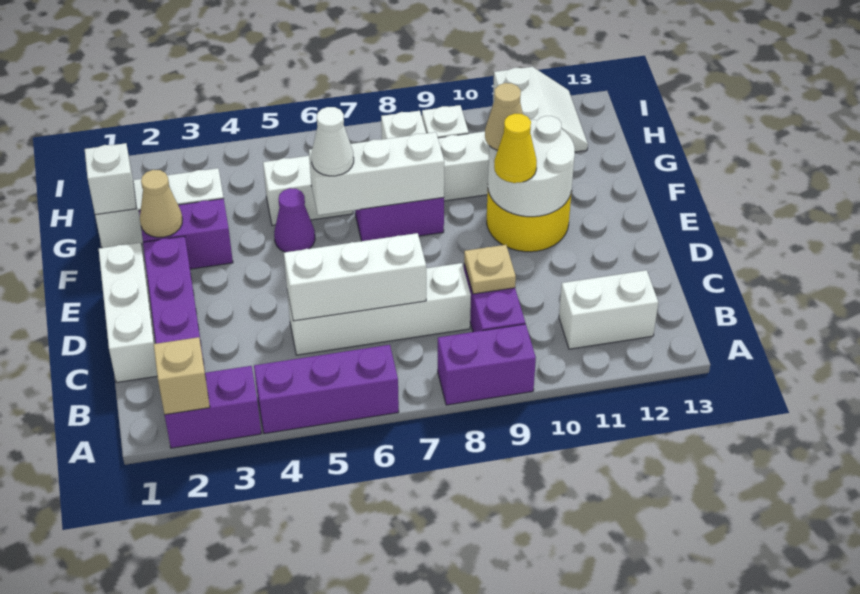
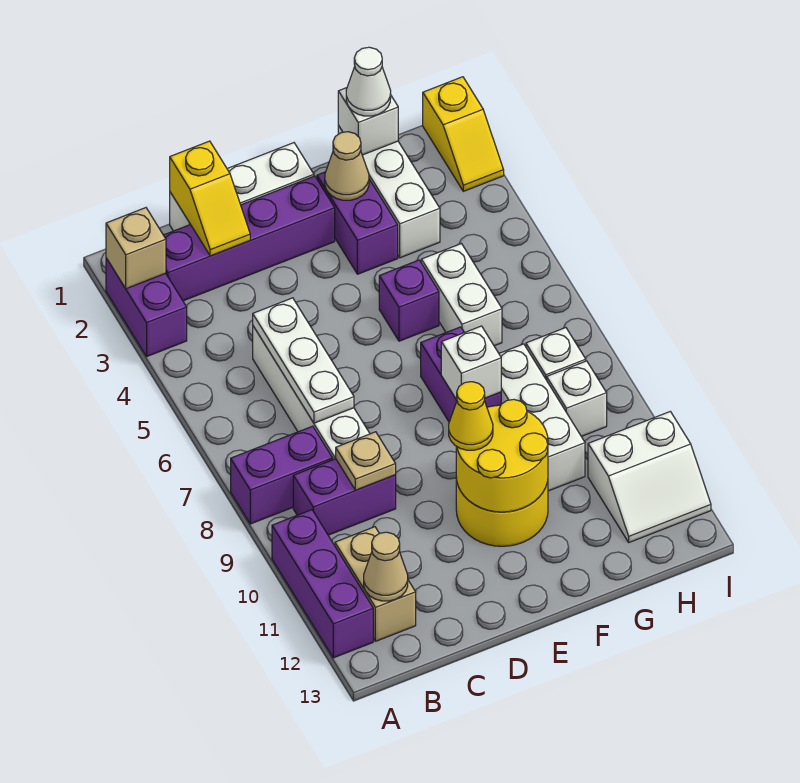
purple 1x3 brick [254,345,399,434] -> purple 1x3 brick moved to [272,510,373,658]
purple 1x2 brick [438,324,536,405] -> purple 1x2 brick turned to [231,426,333,524]
white 1x2 brick [559,270,658,349] -> tan 1x2 brick [335,527,416,641]
none -> yellow 1x2 slope [170,141,250,256]
white 1x3 brick [284,233,426,321] -> white 1x3 plate [253,298,354,423]
white 2x2 round brick [488,116,575,217] -> yellow 2x2 round brick [456,399,548,512]
purple 1x1 cone [274,188,315,252] -> purple 1x1 brick [379,260,439,341]
white 1x3 brick [309,132,444,215] -> white 1x1 brick [441,326,501,400]
white 1x1 cone [311,107,354,176] -> white 1x1 cone moved to [346,47,391,116]
tan 1x1 cone [485,83,523,150] -> tan 1x1 cone moved to [364,532,408,601]
none -> yellow 1x2 slope [423,77,504,191]

